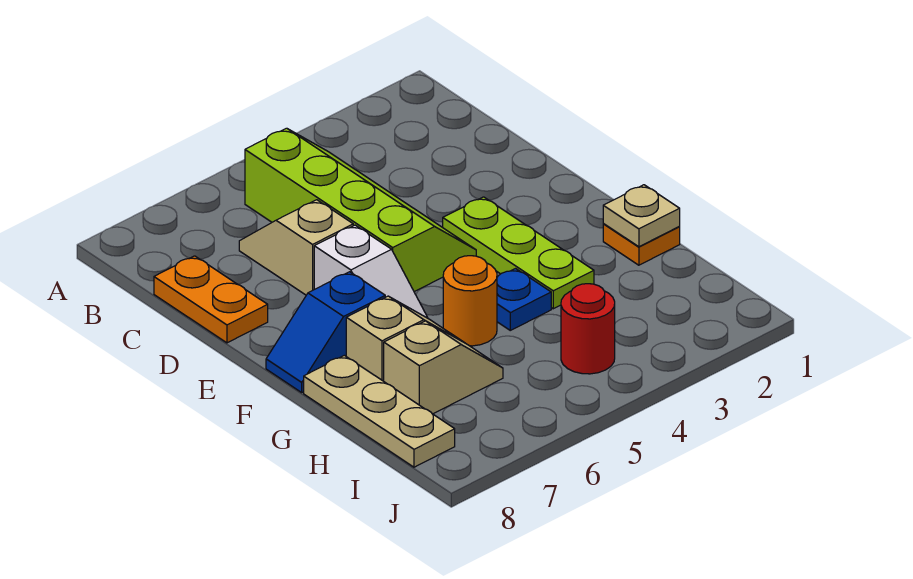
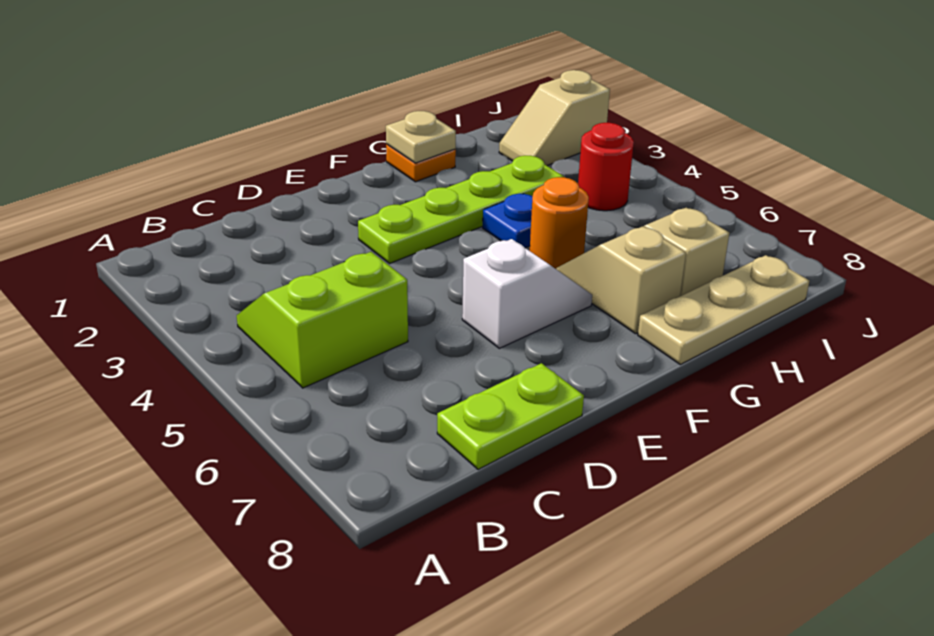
lime 2x4 slope [245,128,476,292] -> lime 2x2 slope [237,252,408,388]
tan 1x2 slope [239,200,353,295] -> tan 1x2 slope moved to [499,70,610,166]
orange 1x2 plate [154,256,268,343] -> lime 1x2 plate [437,363,584,470]
lime 1x3 plate [443,197,594,309] -> lime 1x4 plate [358,156,564,263]
blue 1x2 slope [266,272,385,392] -> none

